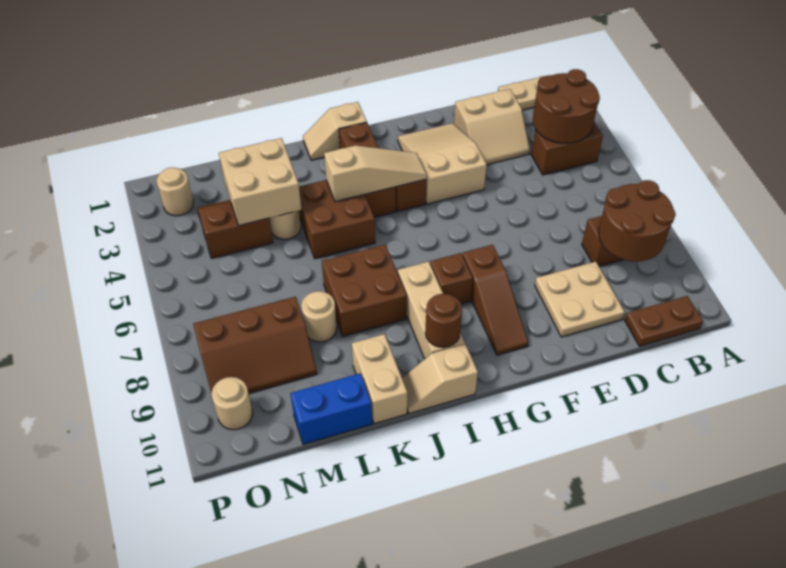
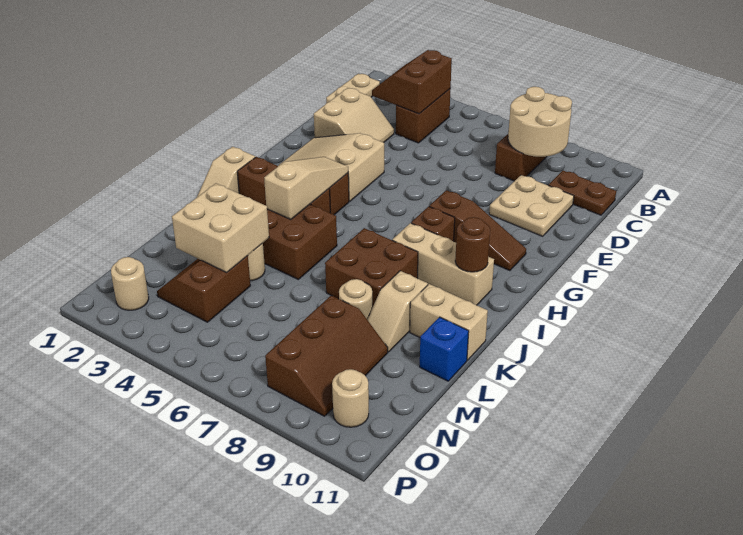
brown 2x2 round brick [533,69,600,143] -> brown 2x2 slope [372,50,452,114]
brown 2x2 round brick [599,180,676,262] -> tan 2x2 round brick [508,87,572,157]
brown 1x2 plate [625,296,703,346] -> brown 1x2 plate turned to [548,171,616,215]
tan 1x2 slope [402,344,478,414] -> tan 1x2 slope moved to [367,271,428,352]
blue 1x2 brick [290,373,372,444] -> blue 1x1 brick [420,317,469,381]

